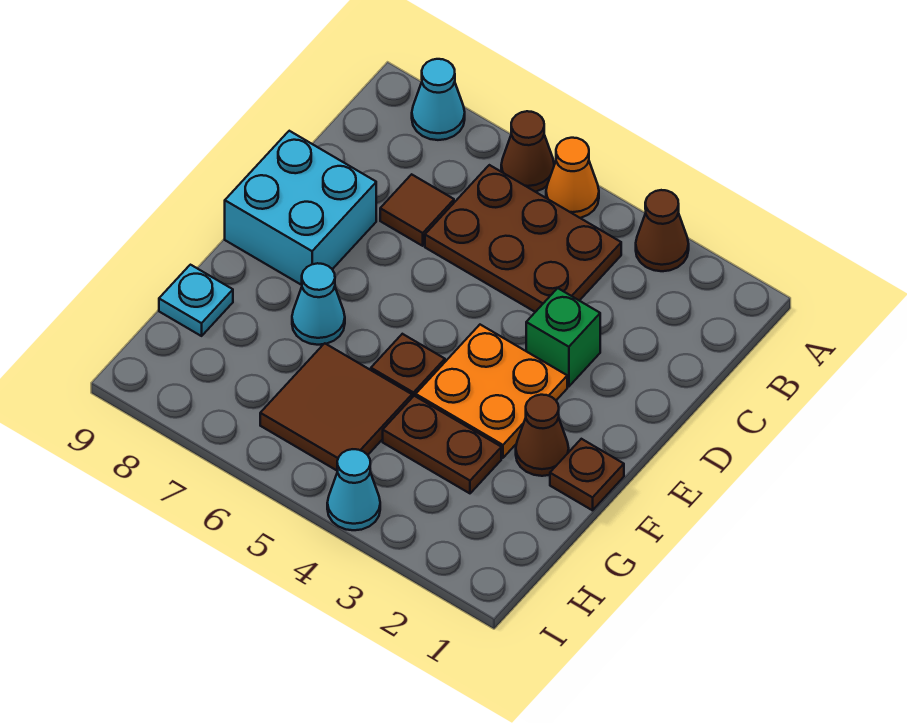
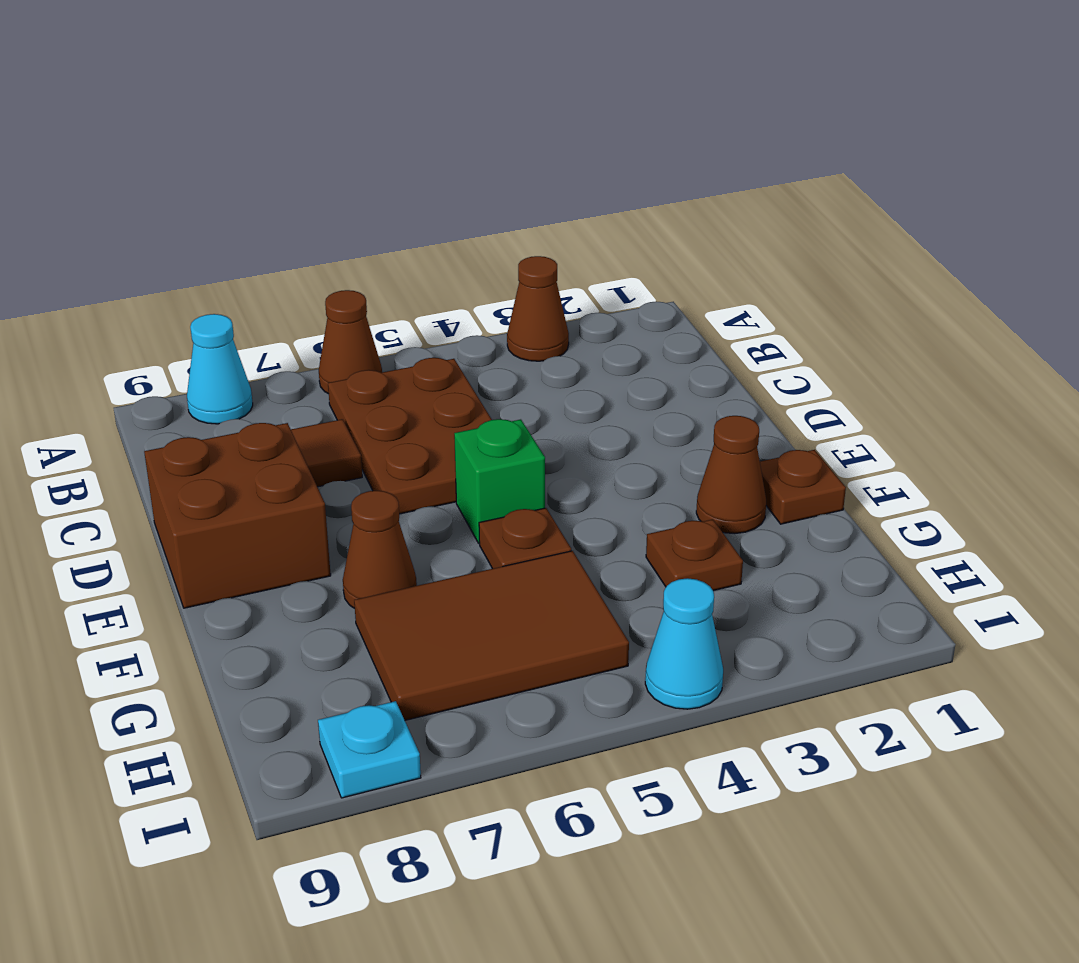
orange 1x1 cone [546,138,599,218] -> none
brown 2x3 plate [425,165,621,312] -> brown 2x3 plate turned to [328,357,492,514]
green 1x1 brick [526,288,600,387] -> green 1x1 brick moved to [454,419,545,543]
cyan 2x2 brick [225,131,376,285] -> brown 2x2 brick [144,423,331,608]
orange 2x2 plate [416,325,567,458] -> none
cyan 1x1 cone [292,263,345,345] -> brown 1x1 cone [343,491,417,608]
brown 1x2 plate [383,396,501,493] -> brown 1x1 plate [646,519,743,591]
brown 2x2 tile [260,343,412,470] -> brown 2x3 tile [354,551,629,720]
cyan 1x1 plate [159,265,233,336] -> cyan 1x1 plate moved to [318,701,421,798]

